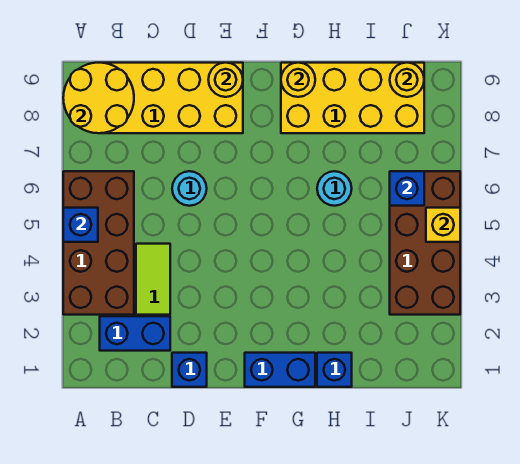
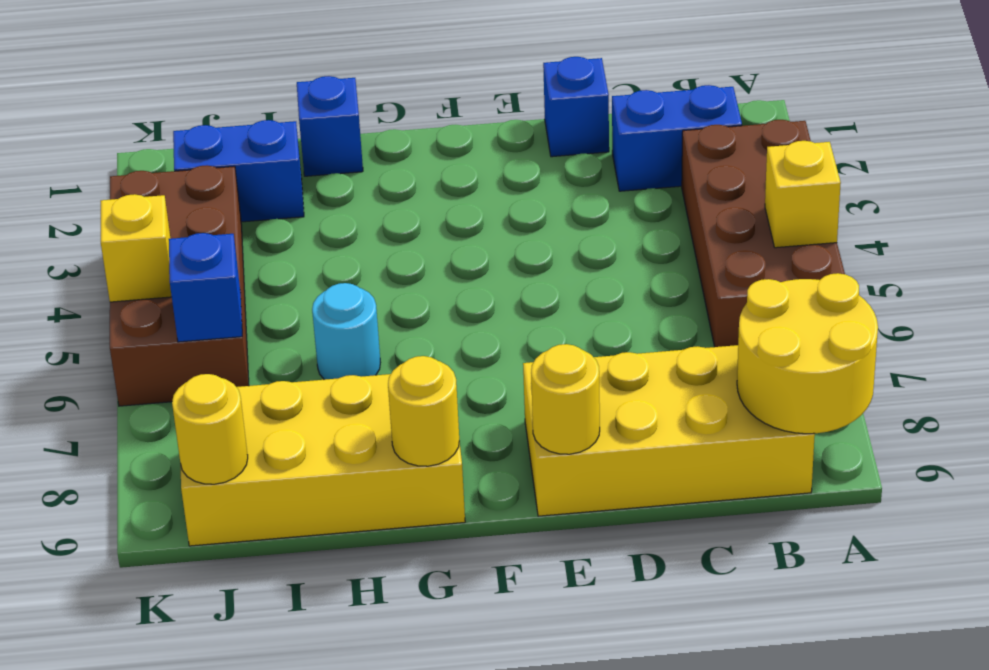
blue 1x1 brick [63,208,98,242] -> yellow 1x1 brick [765,141,841,248]
lime 1x2 tile [136,244,170,315] -> none
cyan 1x1 round brick [172,171,207,206] -> none
blue 1x2 brick [245,353,315,387] -> blue 1x2 brick moved to [173,120,304,222]

